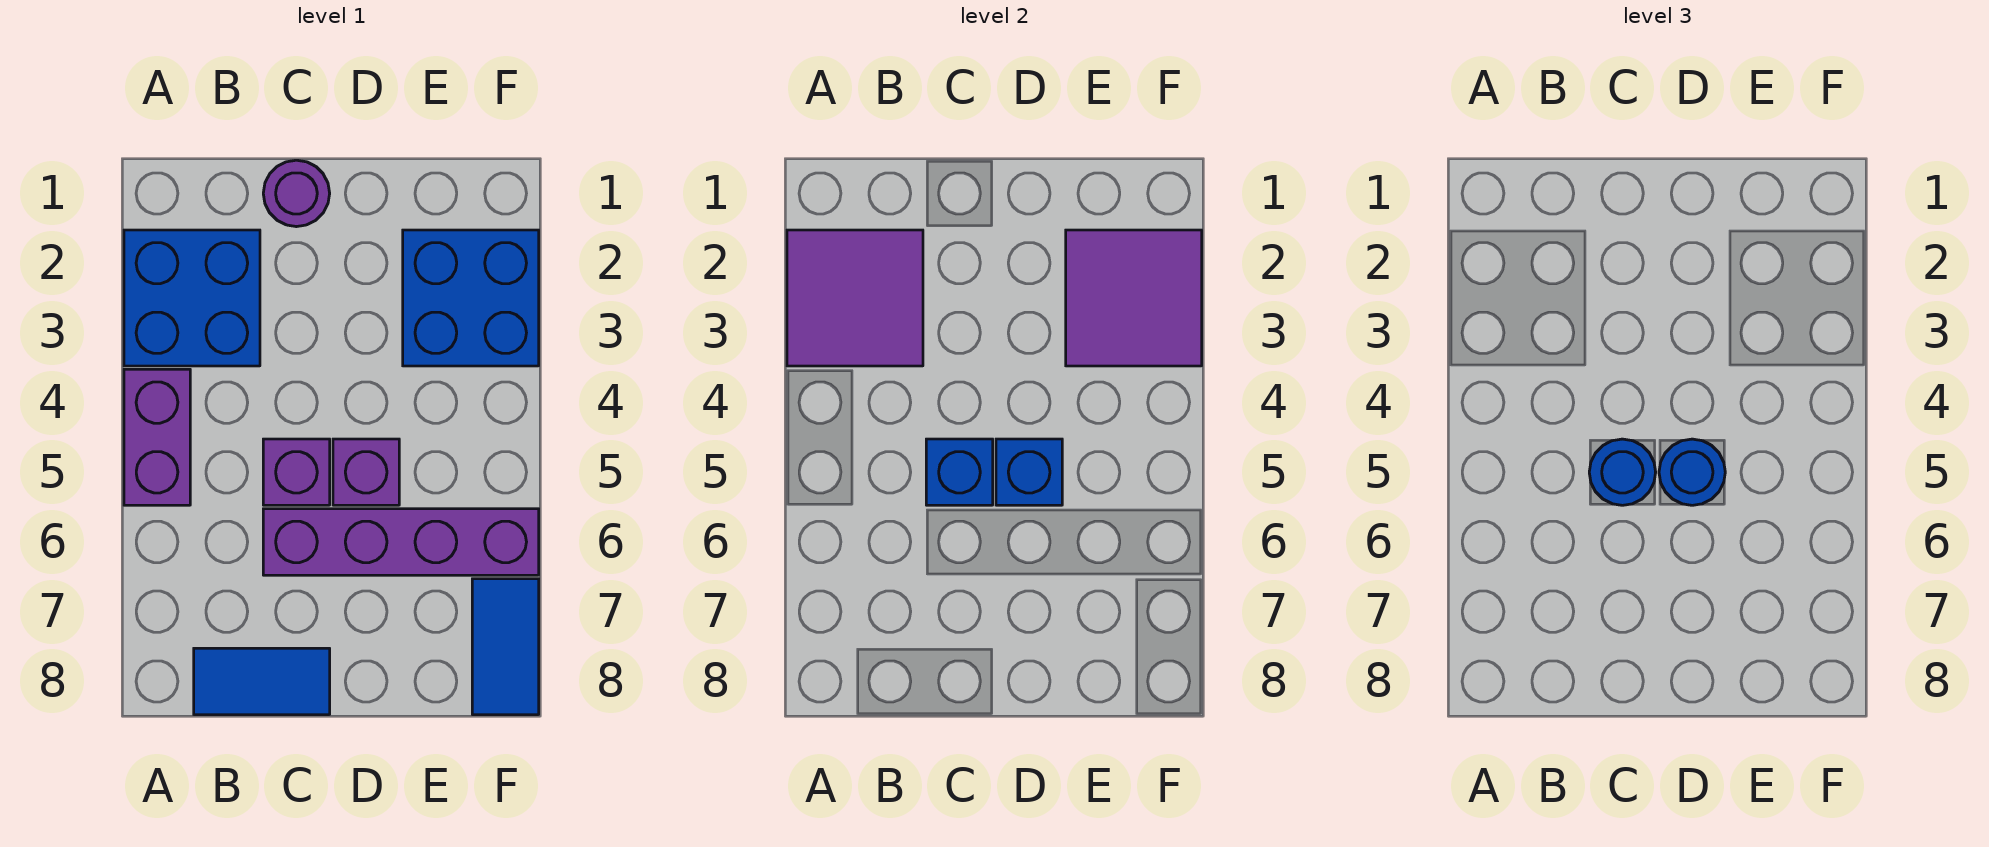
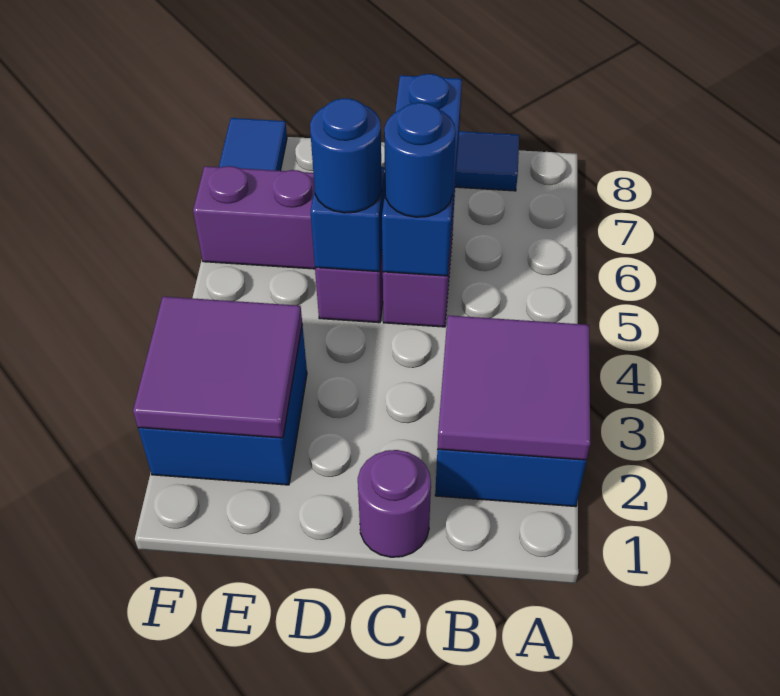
purple 1x2 brick [124,369,190,505] -> none
blue 1x1 brick [926,439,993,505] -> blue 1x3 brick [382,74,462,276]

